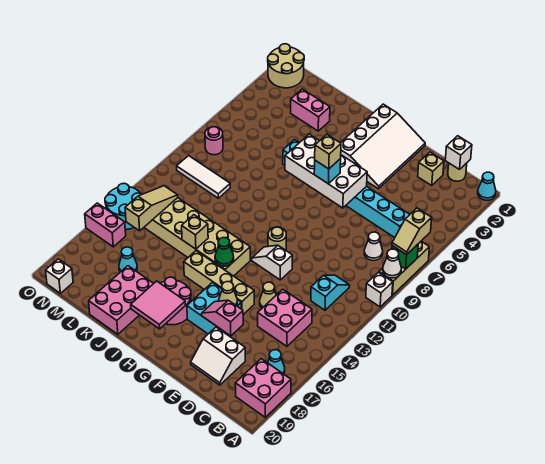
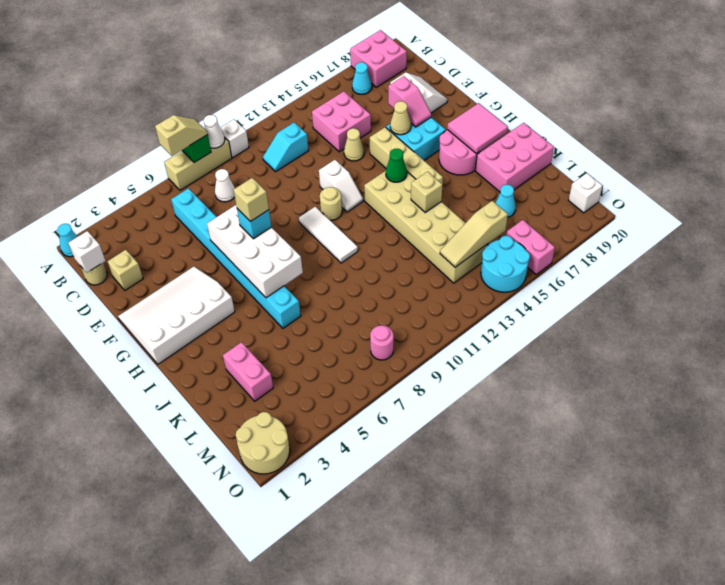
white 1x3 tile [177,156,230,198] -> white 1x3 tile moved to [299,207,358,263]

